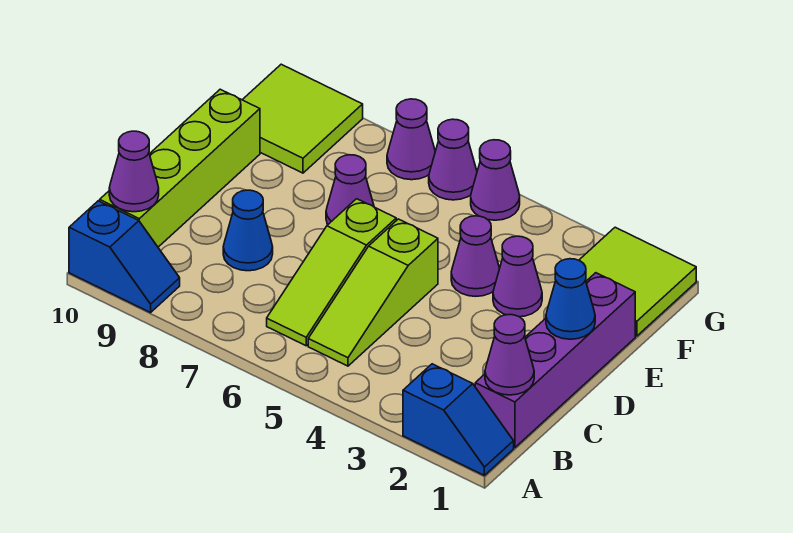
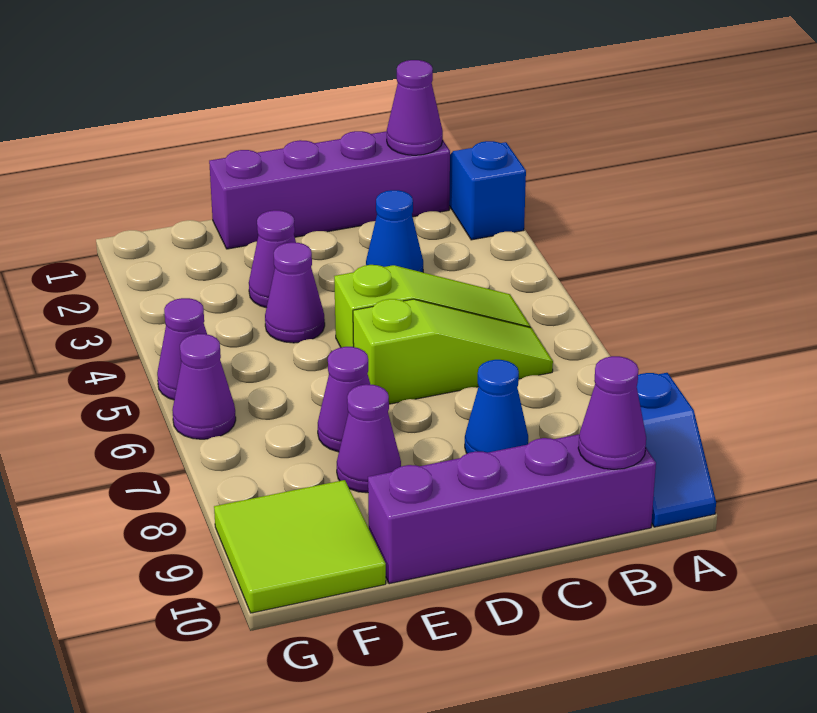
blue 1x2 slope [69,201,180,313] -> blue 1x2 slope turned to [637,373,716,527]
lime 1x4 brick [100,89,260,247] -> purple 1x4 brick [368,434,656,584]
blue 1x1 cone [546,259,595,339] -> blue 1x1 cone moved to [366,190,423,272]
lime 2x2 tile [579,227,696,336] -> none
purple 1x1 cone [387,99,435,180] -> purple 1x1 cone moved to [337,384,401,493]

